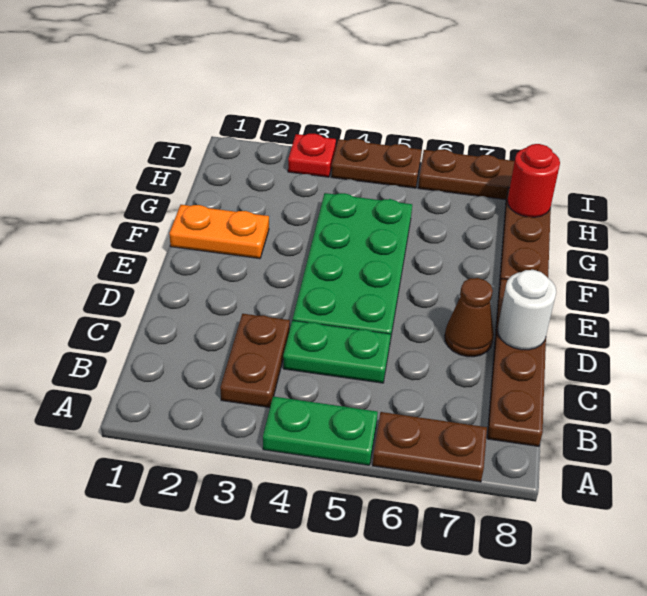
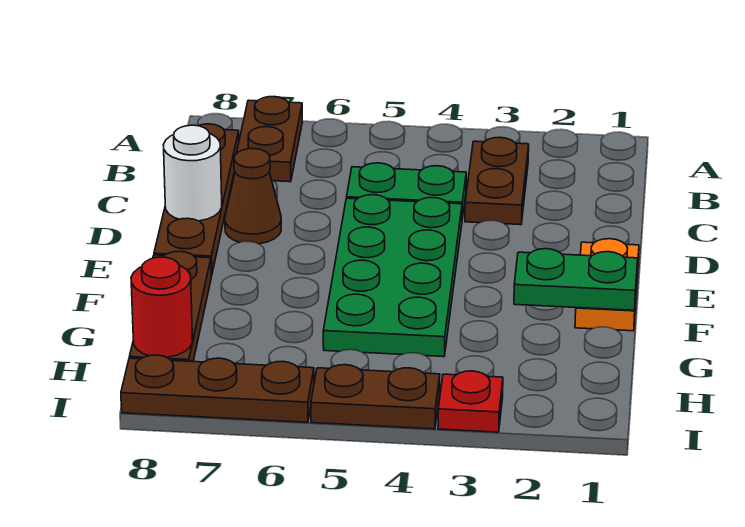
green 1x2 plate [263,396,378,465] -> green 1x2 plate moved to [514,249,638,310]
brown 1x2 plate [372,412,487,482] -> brown 1x2 plate turned to [237,97,303,182]
orange 1x2 plate [169,205,269,259] -> orange 1x2 plate turned to [575,239,639,331]

